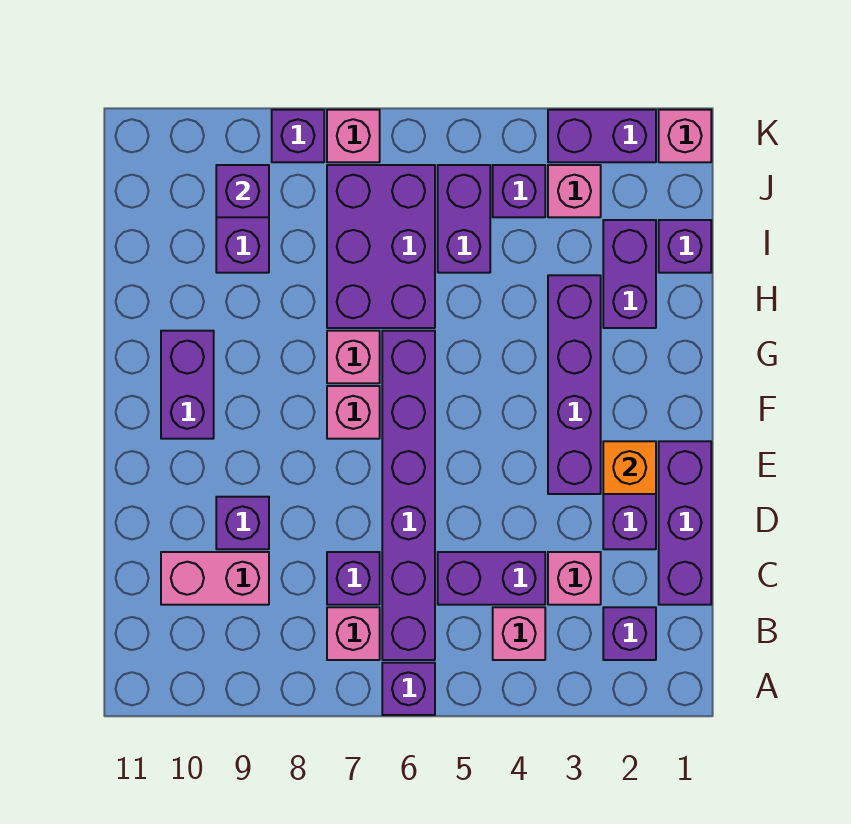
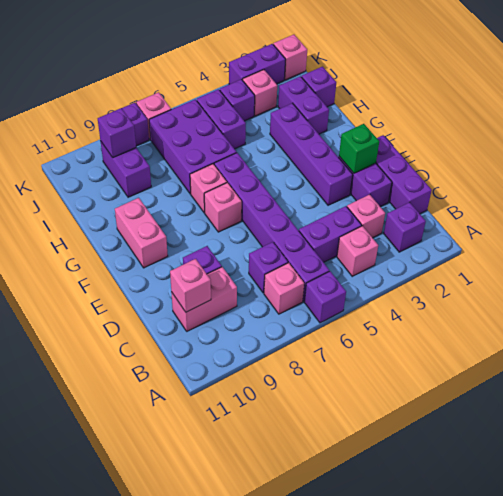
none -> pink 1x1 brick [170,259,211,312]
orange 1x1 brick [603,441,656,494] -> green 1x1 brick [339,124,379,173]
purple 1x2 brick [161,331,214,439] -> pink 1x2 brick [115,198,168,268]

